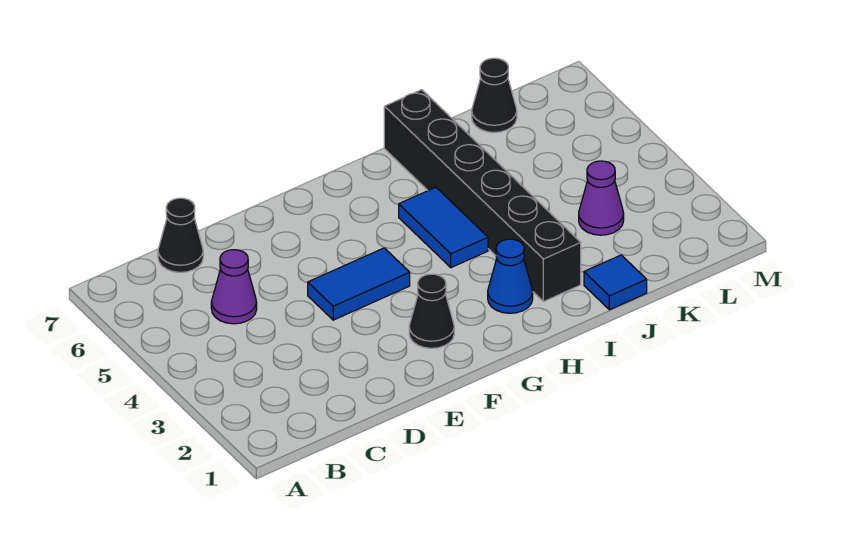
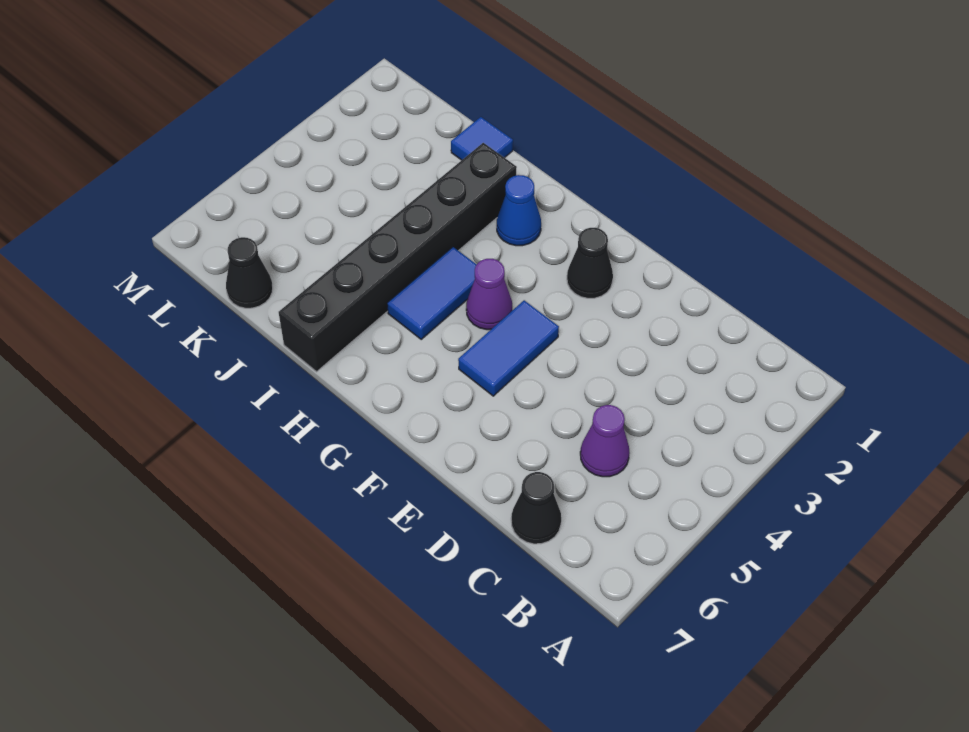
blue 1x2 tile [308,248,410,320] -> blue 1x2 tile turned to [458,300,559,396]
purple 1x1 cone [579,161,624,235] -> purple 1x1 cone moved to [466,259,512,330]

